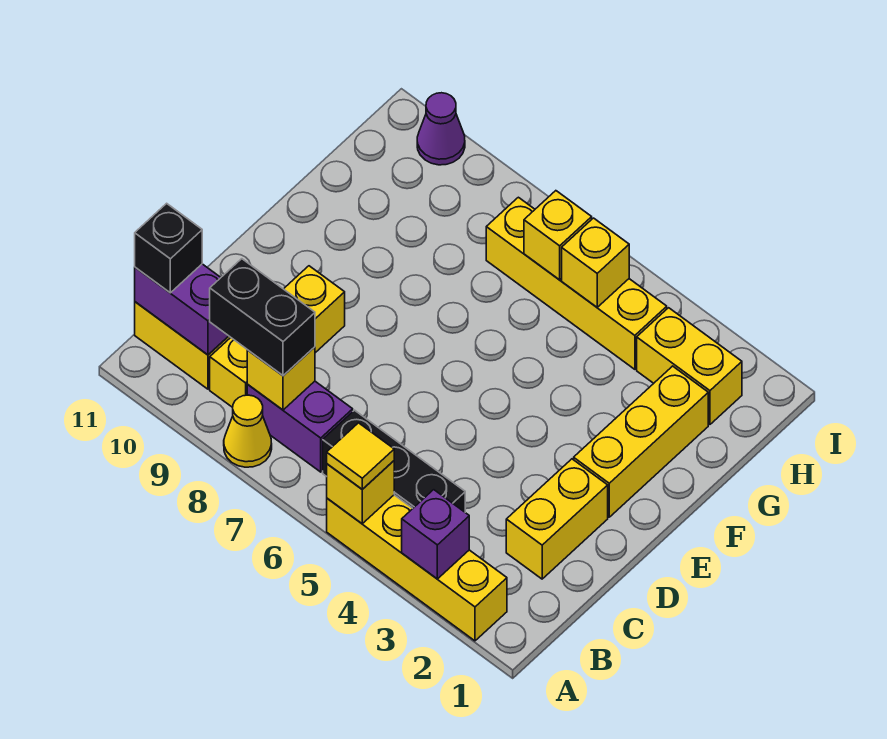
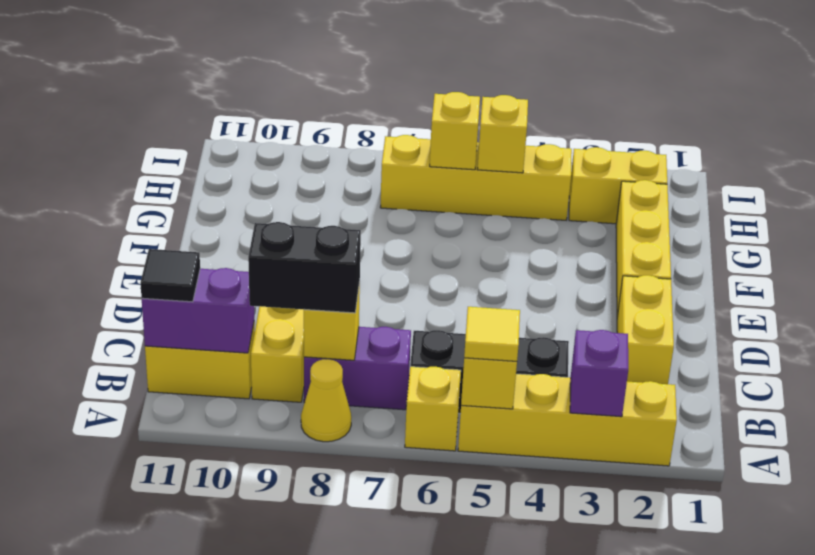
none -> yellow 1x1 brick [405,367,461,451]
black 1x1 brick [135,203,202,293] -> black 1x1 tile [140,249,200,302]
purple 1x1 cone [417,93,465,165] -> none

